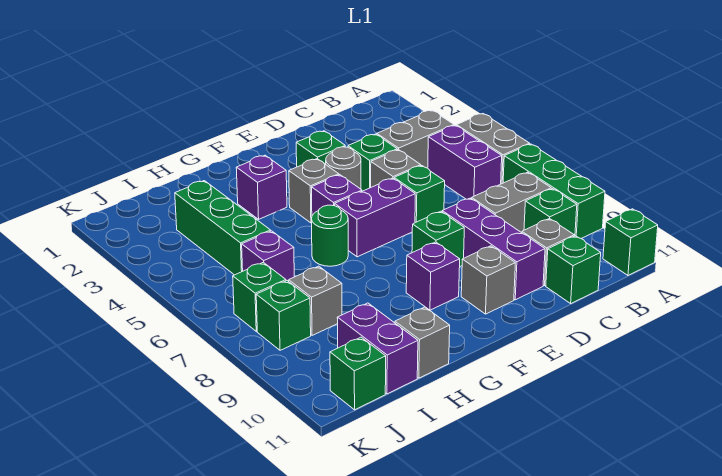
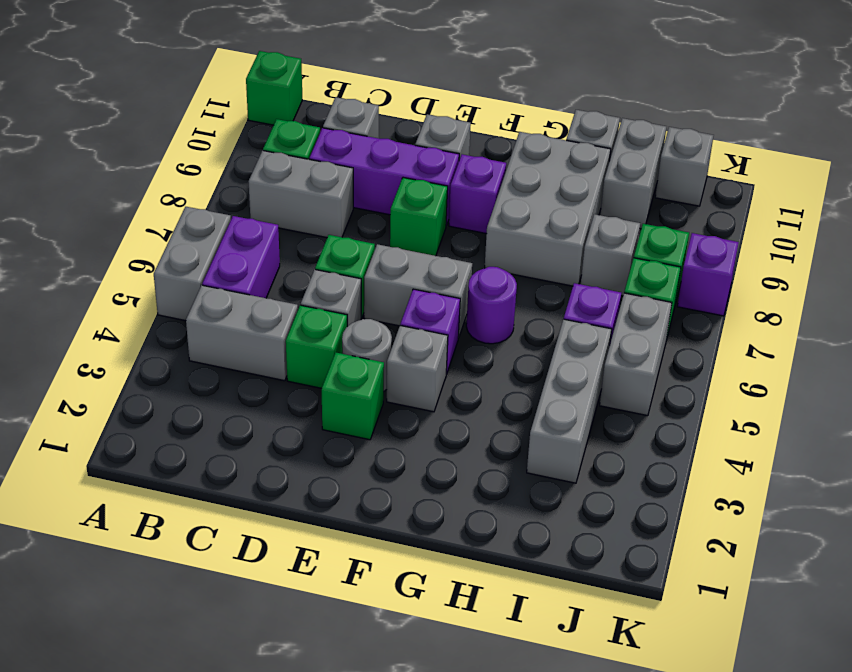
green 1x3 brick [503,144,605,238] -> none
green 1x1 brick [546,236,601,303] -> none
purple 1x3 brick [442,198,545,300] -> purple 1x3 brick turned to [309,128,459,226]
purple 1x2 brick [335,178,415,257] -> grey 1x2 brick [364,244,472,338]
purple 1x1 brick [236,155,287,219] -> purple 1x1 brick moved to [677,233,739,316]
green 1x1 round brick [312,205,348,266] -> purple 1x1 round brick [466,267,517,344]
none -> grey 2x3 brick [485,132,611,286]
green 1x3 brick [175,181,271,275] -> grey 1x3 brick [527,319,612,483]
purple 1x2 brick [337,303,418,394] -> grey 1x2 brick [600,118,666,229]
none -> grey 1x2 brick [600,293,672,416]
green 1x1 brick [330,337,386,410] -> grey 1x1 brick [655,127,714,206]

